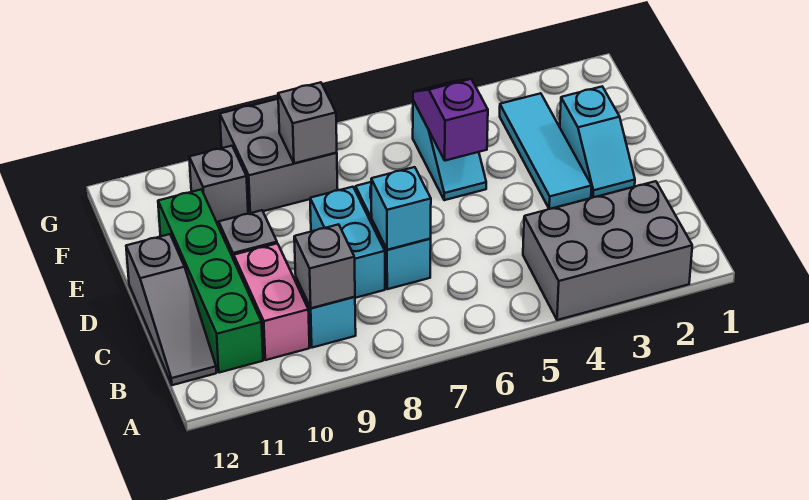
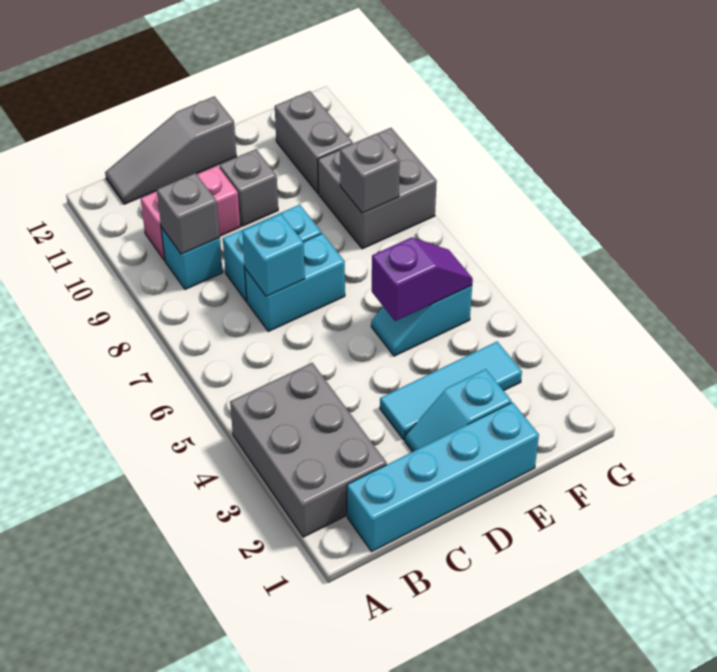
none -> cyan 1x4 brick [347,402,539,551]
green 1x4 brick [158,189,263,373] -> none
grey 1x1 brick [189,146,248,223] -> grey 1x2 brick [275,91,353,193]

